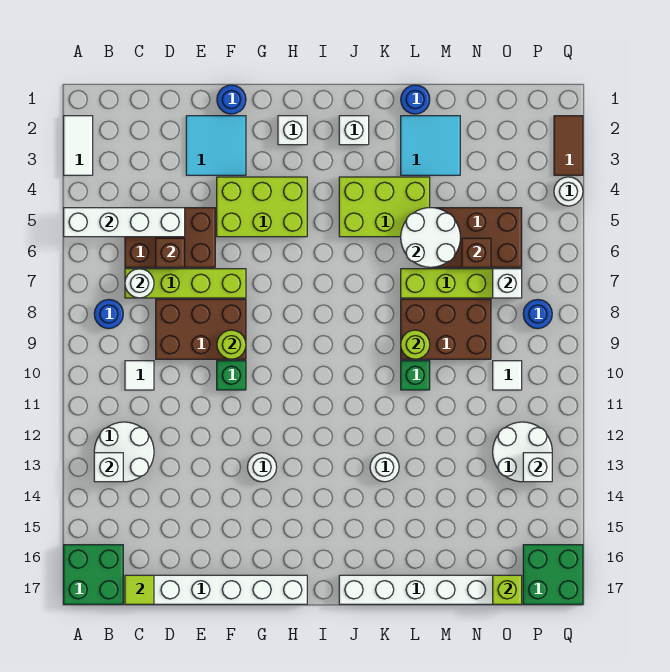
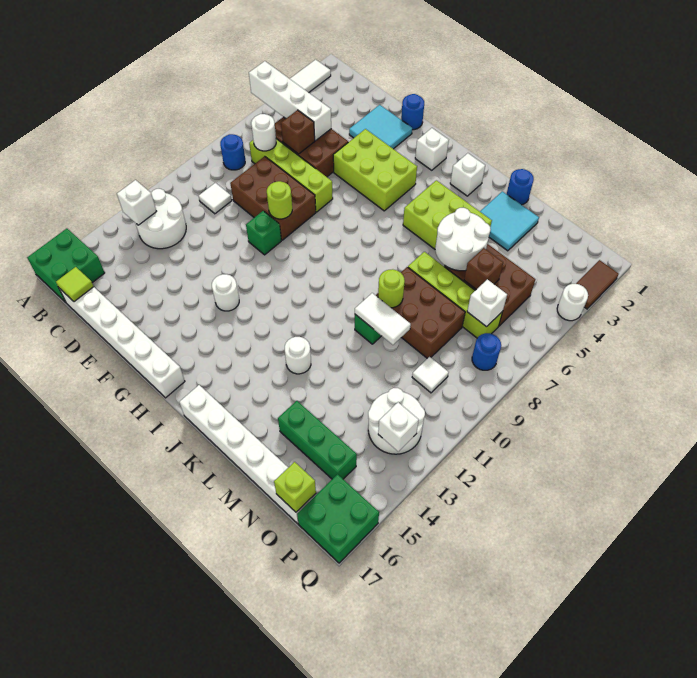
none -> white 1x2 tile [355,293,411,345]
none -> green 1x3 brick [278,401,357,479]

